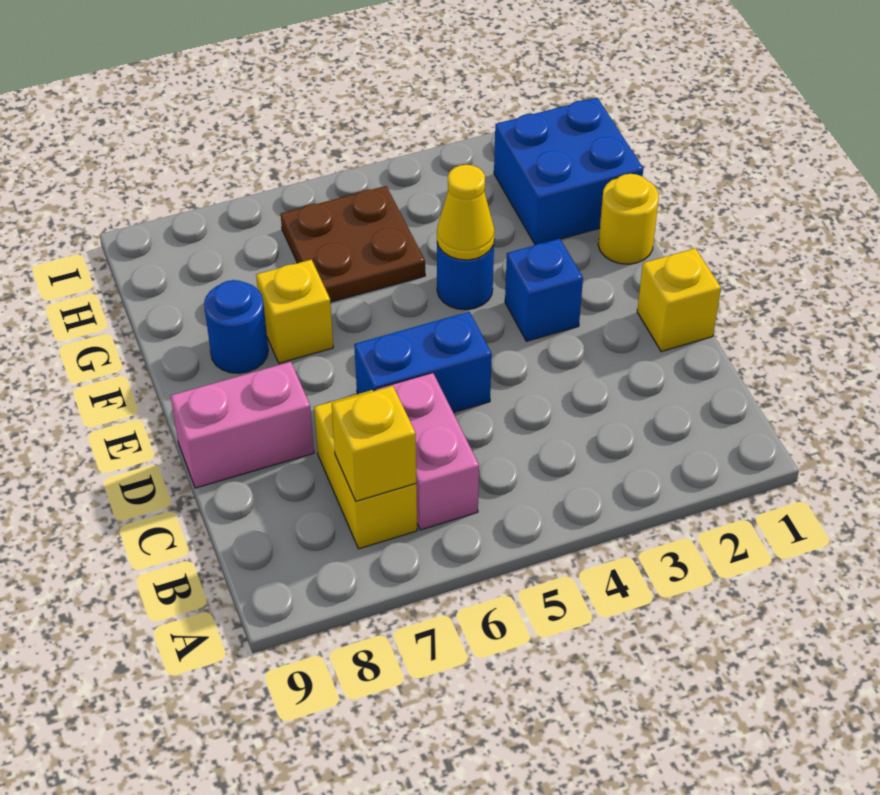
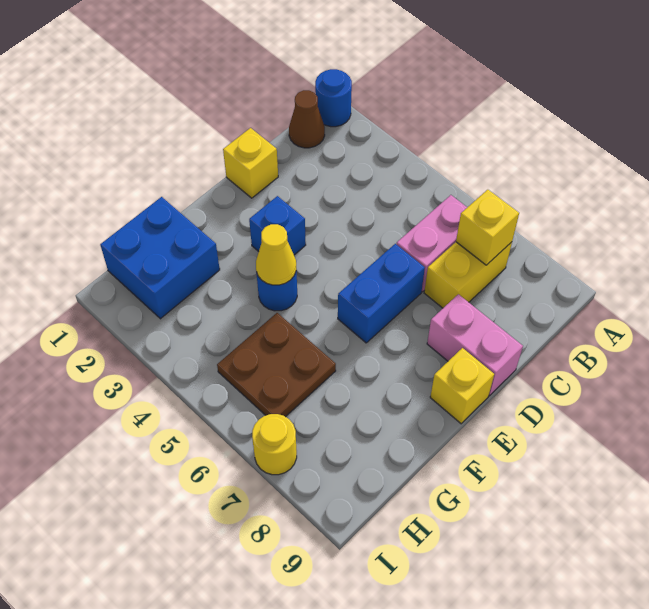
none -> brown 1x1 cone [289,90,325,148]
blue 1x2 brick [354,312,492,413] -> blue 1x2 brick turned to [338,244,425,343]
yellow 1x1 round brick [598,174,659,264] -> yellow 1x1 round brick moved to [252,414,297,475]
yellow 1x1 brick [256,260,333,363] -> yellow 1x1 brick moved to [430,348,494,424]
blue 1x1 round brick [204,280,268,373] -> blue 1x1 round brick moved to [315,69,352,127]

